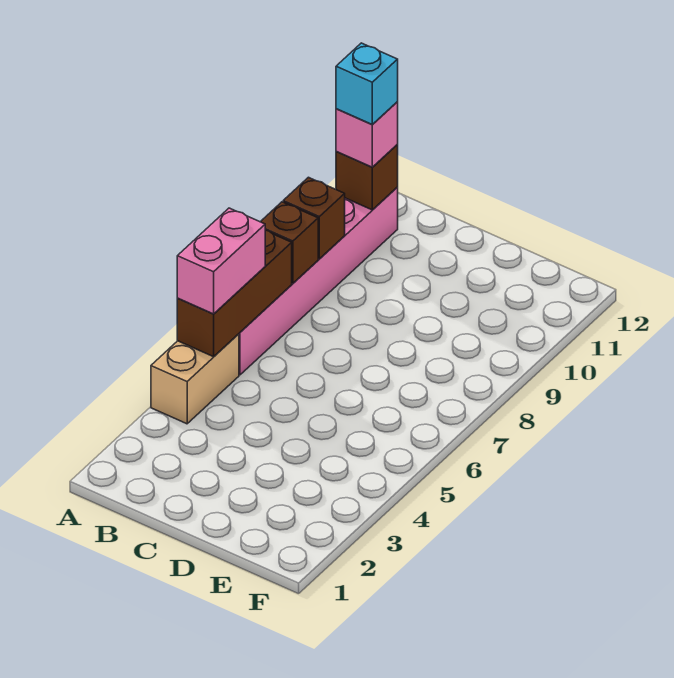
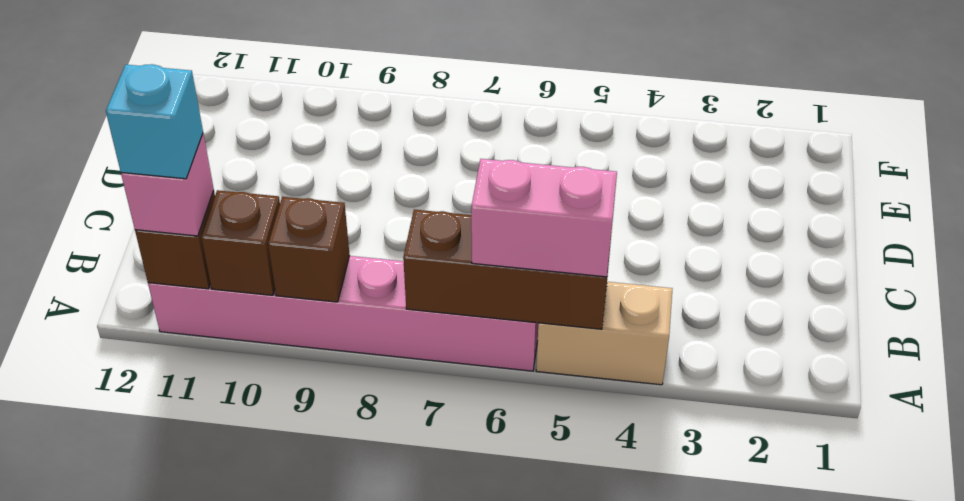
brown 1x1 brick [261,202,318,283] -> brown 1x1 brick moved to [201,190,280,295]

